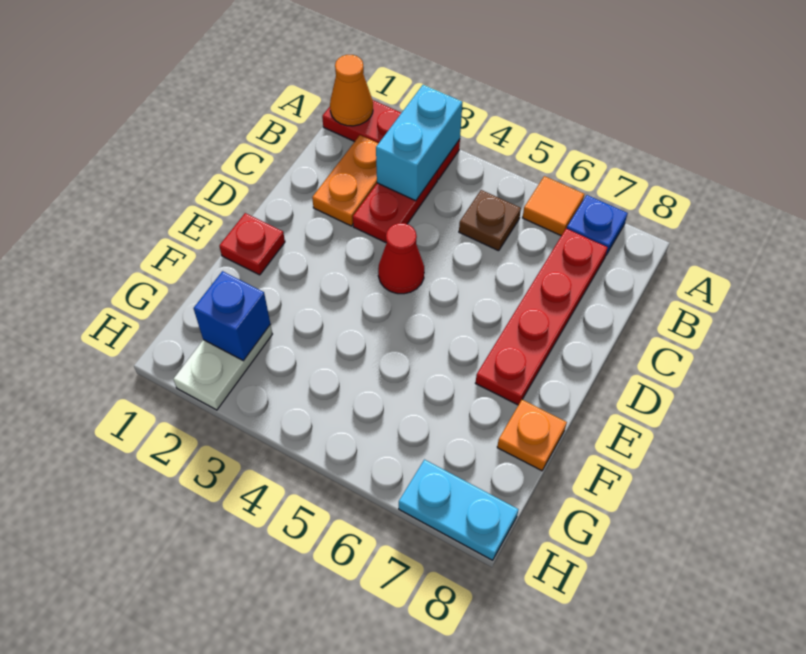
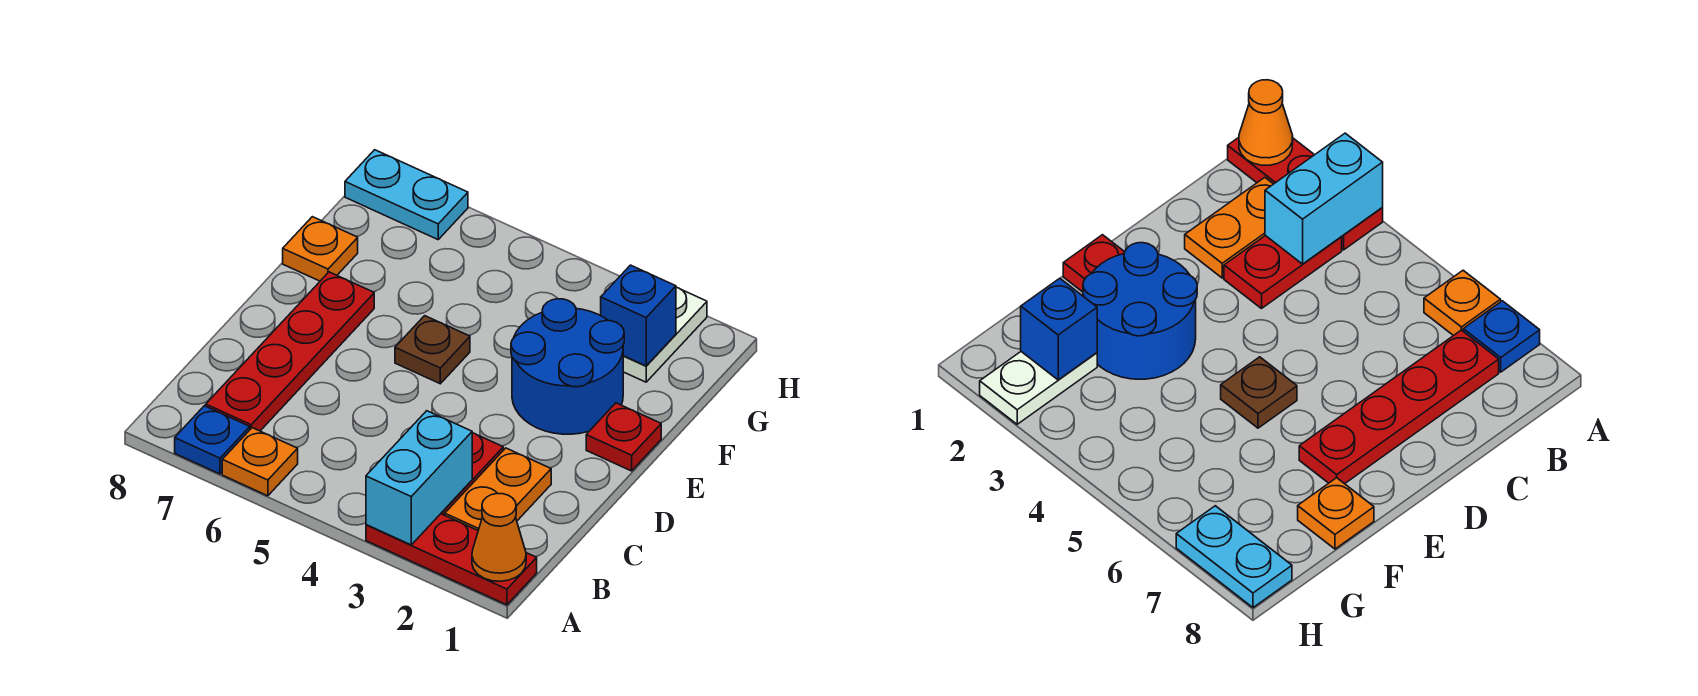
orange 1x1 tile [523,176,584,236] -> orange 1x1 plate [222,428,298,496]
brown 1x1 plate [459,190,521,251] -> brown 1x1 plate moved to [395,316,470,384]
red 1x1 cone [378,223,424,294] -> none
none -> blue 2x2 round brick [511,299,624,434]

